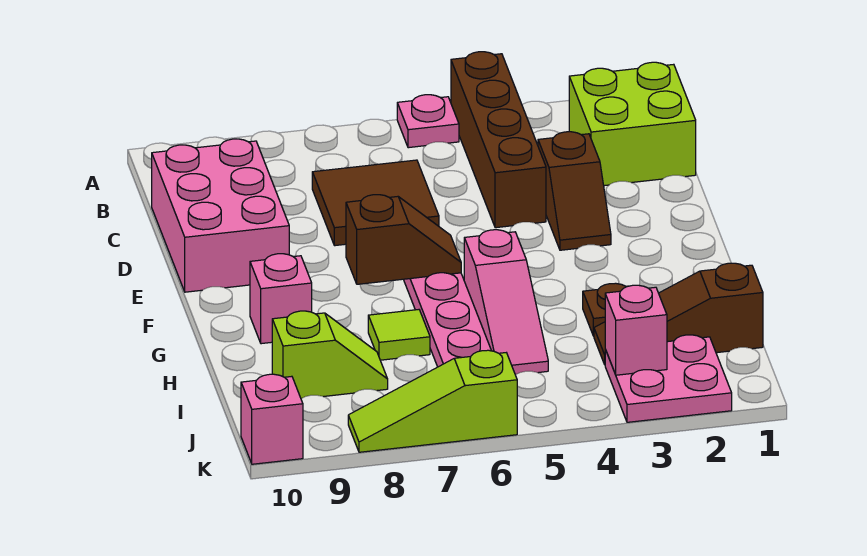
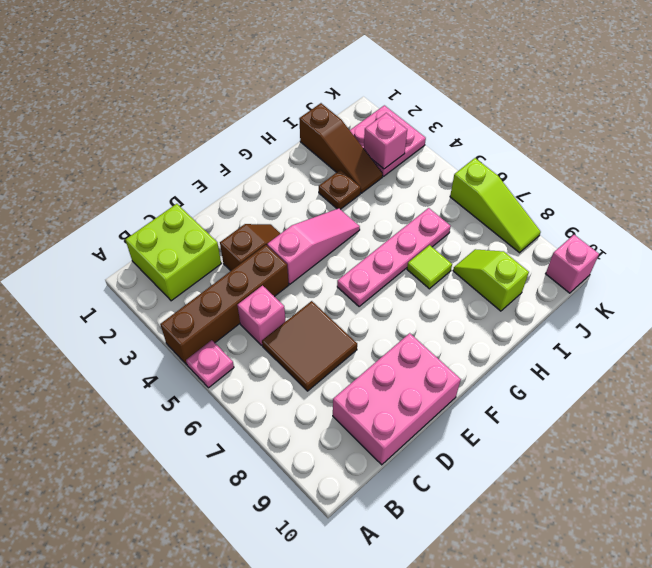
brown 1x2 slope [346,195,461,284] -> none
pink 1x3 slope [464,230,548,375] -> pink 1x3 slope moved to [267,208,360,284]
pink 1x1 brick [250,254,312,344] -> pink 1x1 brick moved to [237,286,286,345]

